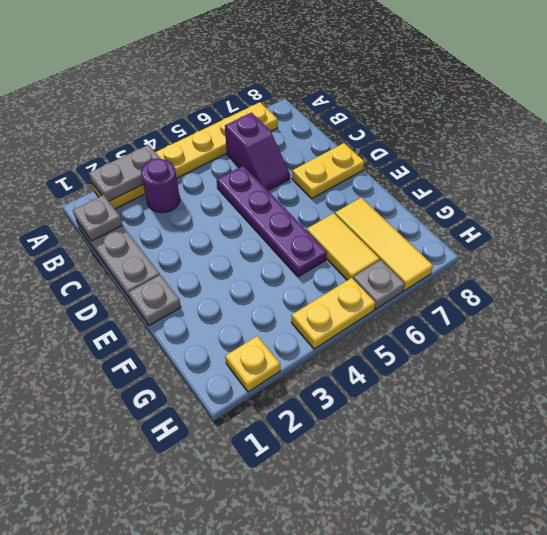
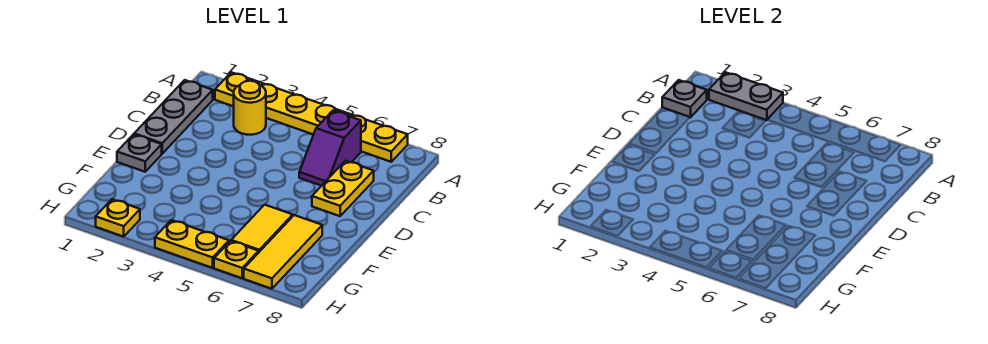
purple 1x1 round brick [141,158,180,213] -> yellow 1x1 round brick [234,81,266,135]
purple 1x4 plate [217,166,327,277] -> none
yellow 1x2 plate [292,143,364,198] -> yellow 1x2 plate turned to [312,161,374,216]
grey 1x1 plate [353,260,405,309] -> yellow 1x1 plate [214,241,259,278]

